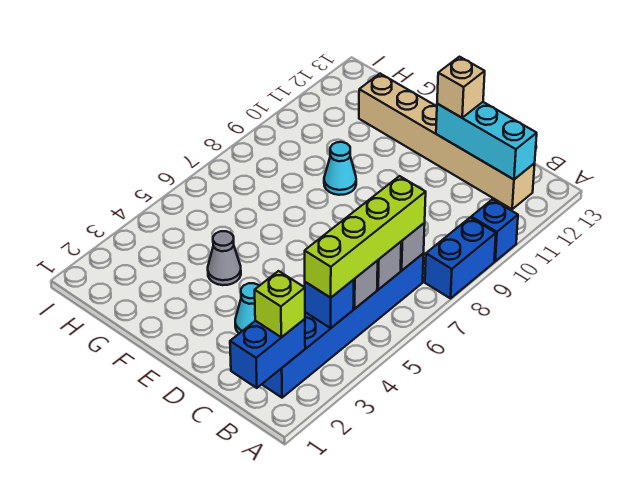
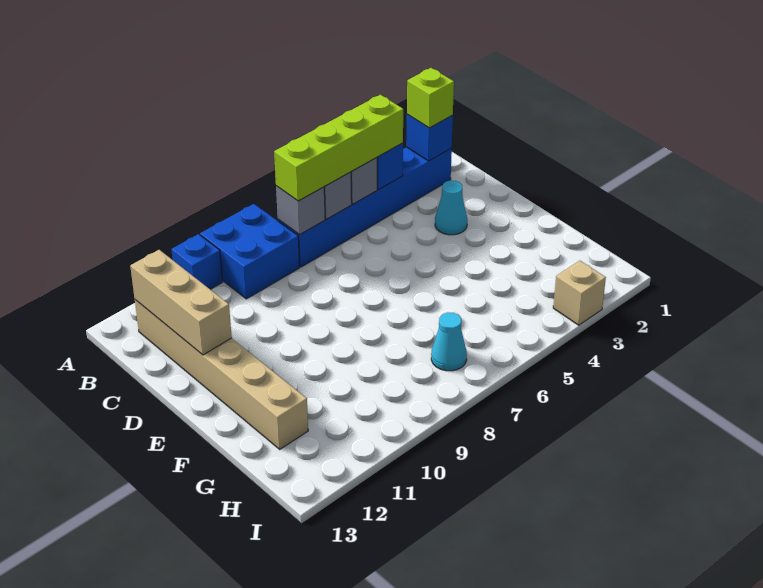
blue 1x2 brick [425,218,496,298] -> blue 2x2 brick [200,204,300,299]
blue 1x2 brick [230,319,305,388] -> blue 1x1 brick [406,114,453,161]
cyan 1x3 brick [436,102,537,179] -> tan 1x3 brick [130,250,232,355]
tan 1x1 brick [437,57,485,118] -> tan 1x1 brick moved to [553,261,606,325]
grey 1x1 cone [208,231,241,285] -> none
cyan 1x1 cone [324,142,356,195] -> cyan 1x1 cone moved to [431,312,467,371]

